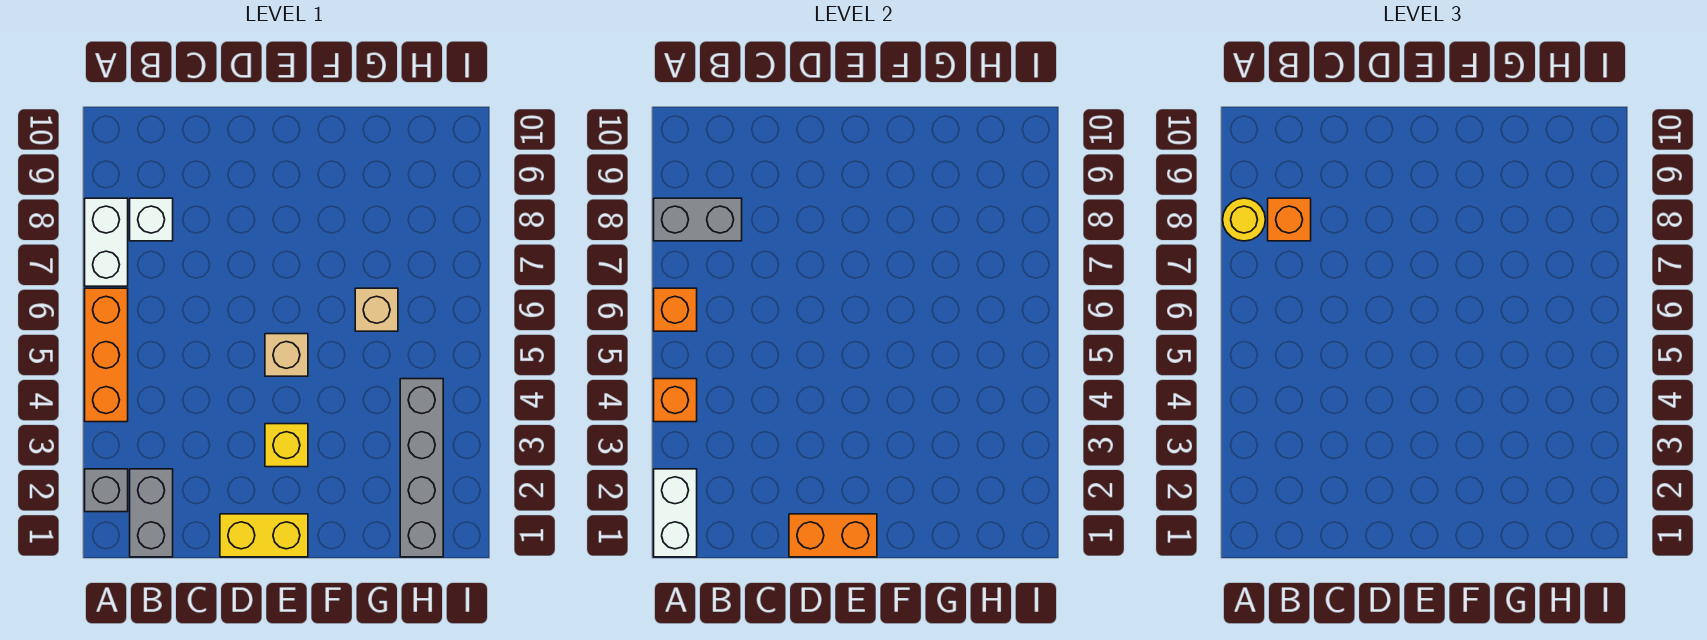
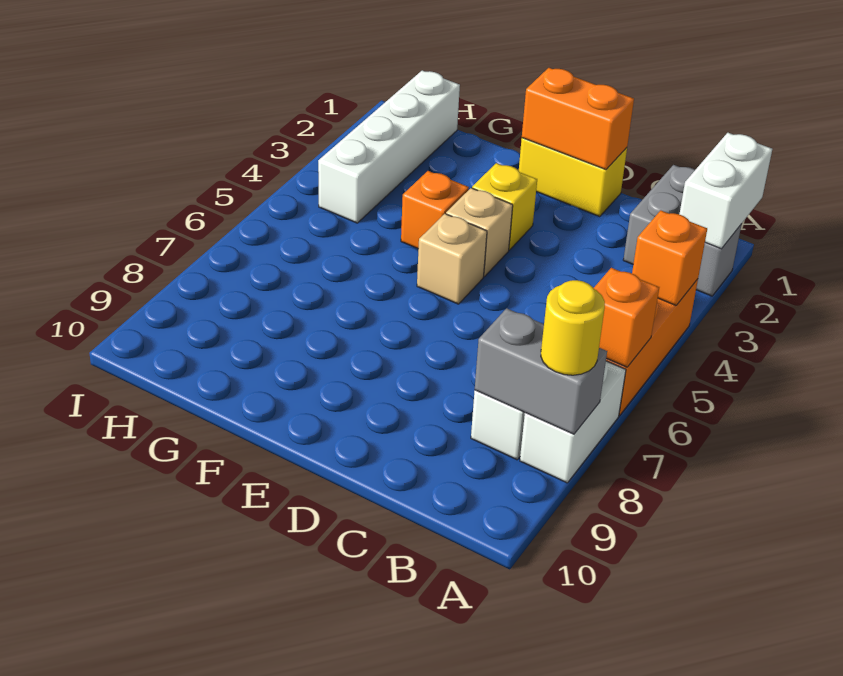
orange 1x1 brick [1268,198,1311,241] -> orange 1x1 brick moved to [401,171,469,249]
tan 1x1 brick [355,288,398,331] -> tan 1x1 brick moved to [446,188,513,277]
grey 1x4 brick [400,379,443,557] -> white 1x4 brick [318,71,460,223]

